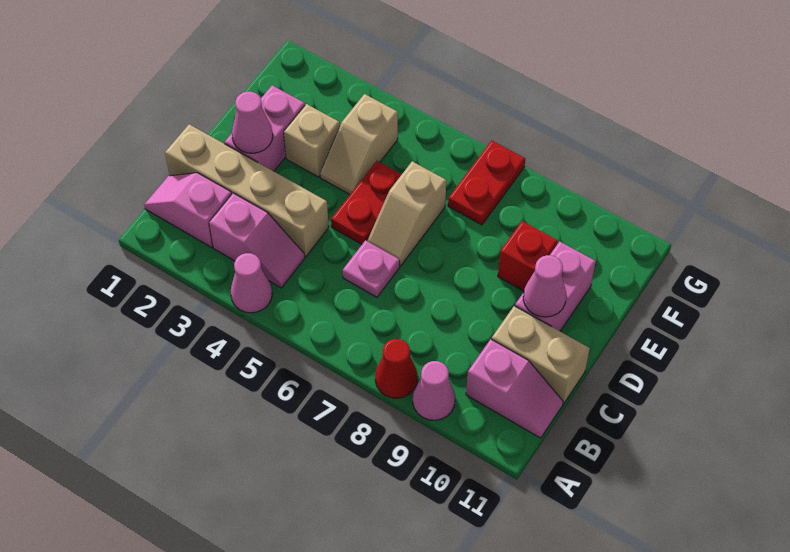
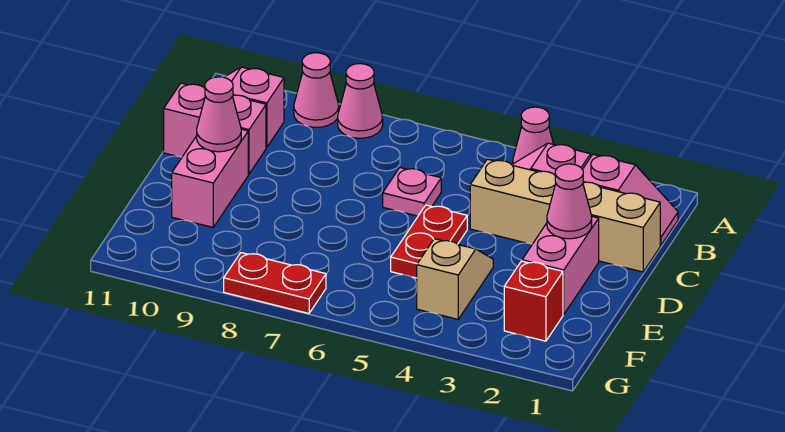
red 1x1 cone [375,339,418,398] -> pink 1x1 cone [338,64,383,138]
tan 1x2 brick [492,306,590,404] -> pink 1x2 brick [164,83,266,174]
tan 1x2 slope [367,161,446,266] -> none
tan 1x1 brick [284,104,340,177] -> none
red 1x1 brick [498,221,558,291] -> red 1x1 brick moved to [504,261,563,341]
red 1x2 plate [448,141,525,225] -> red 1x2 plate turned to [224,253,326,313]

